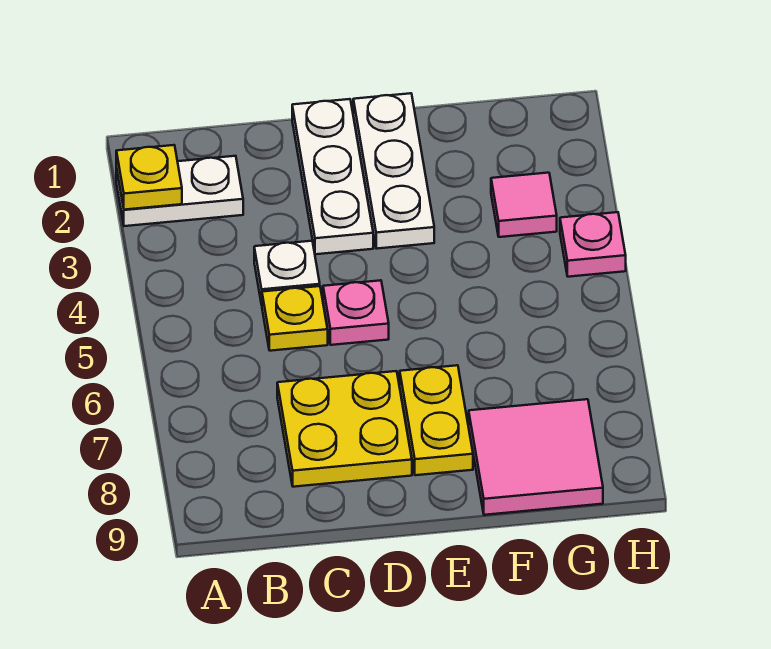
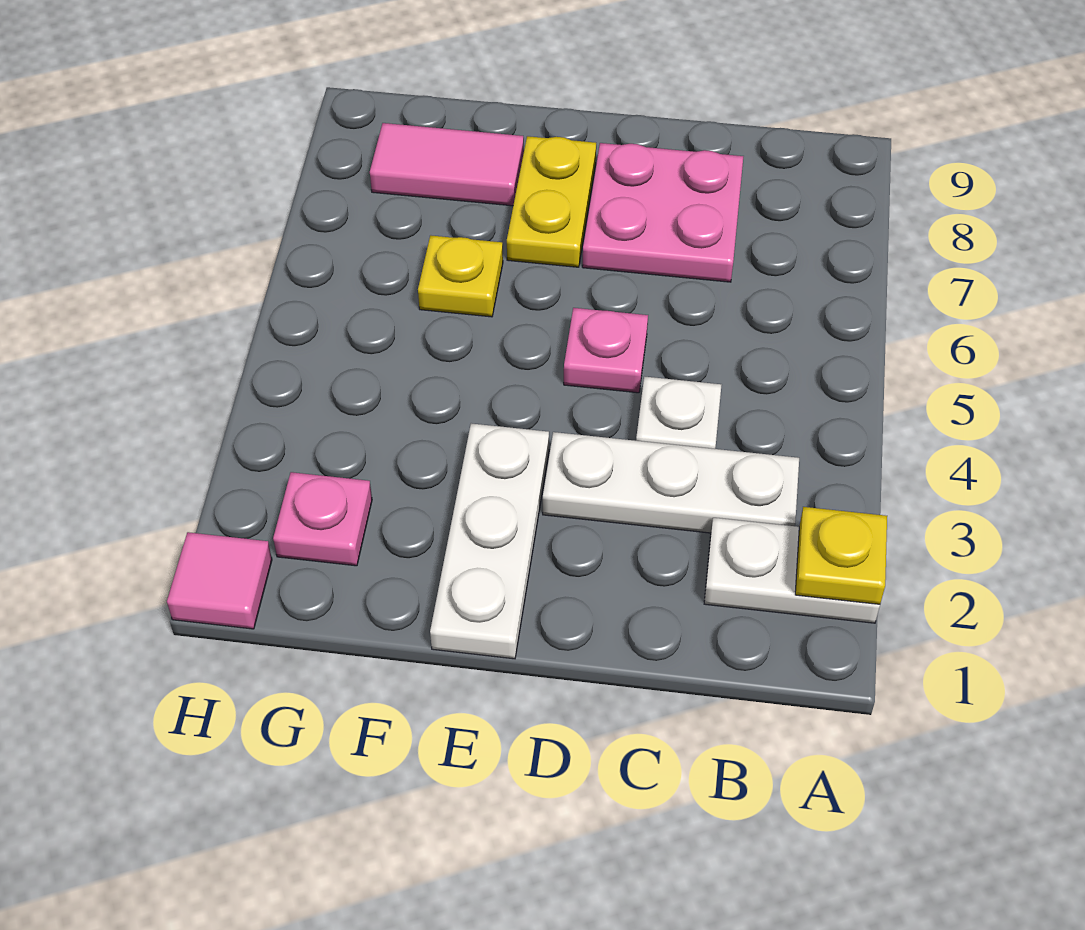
yellow 1x1 plate [262,286,328,351] -> yellow 1x1 plate moved to [418,235,503,317]
yellow 2x2 plate [277,371,412,487] -> pink 2x2 plate [582,143,743,282]
white 1x3 plate [292,99,373,254] -> white 1x3 plate turned to [543,432,799,533]
pink 2x2 tile [469,399,603,515] -> pink 1x2 tile [370,123,524,206]
pink 1x1 tile [491,173,557,237] -> pink 1x1 tile moved to [167,532,272,629]
pink 1x1 plate [560,212,626,277] -> pink 1x1 plate moved to [273,472,372,566]

